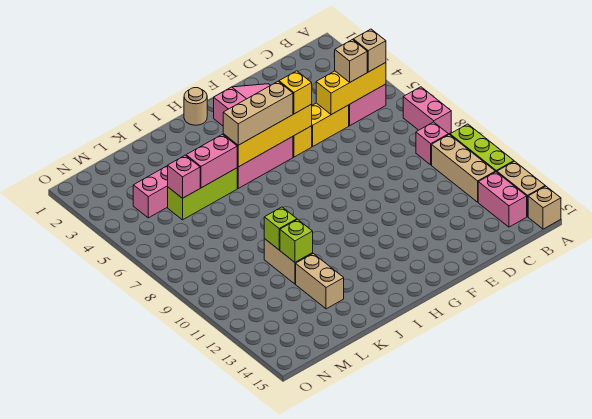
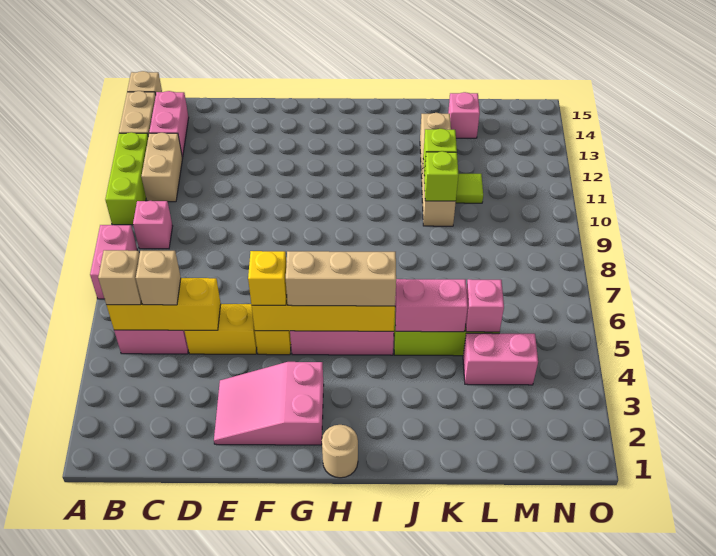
tan 1x3 brick [432,135,495,202] -> tan 1x2 brick [141,133,182,202]
none -> lime 1x1 tile [456,174,483,203]
none -> pink 1x1 brick [448,92,480,138]

